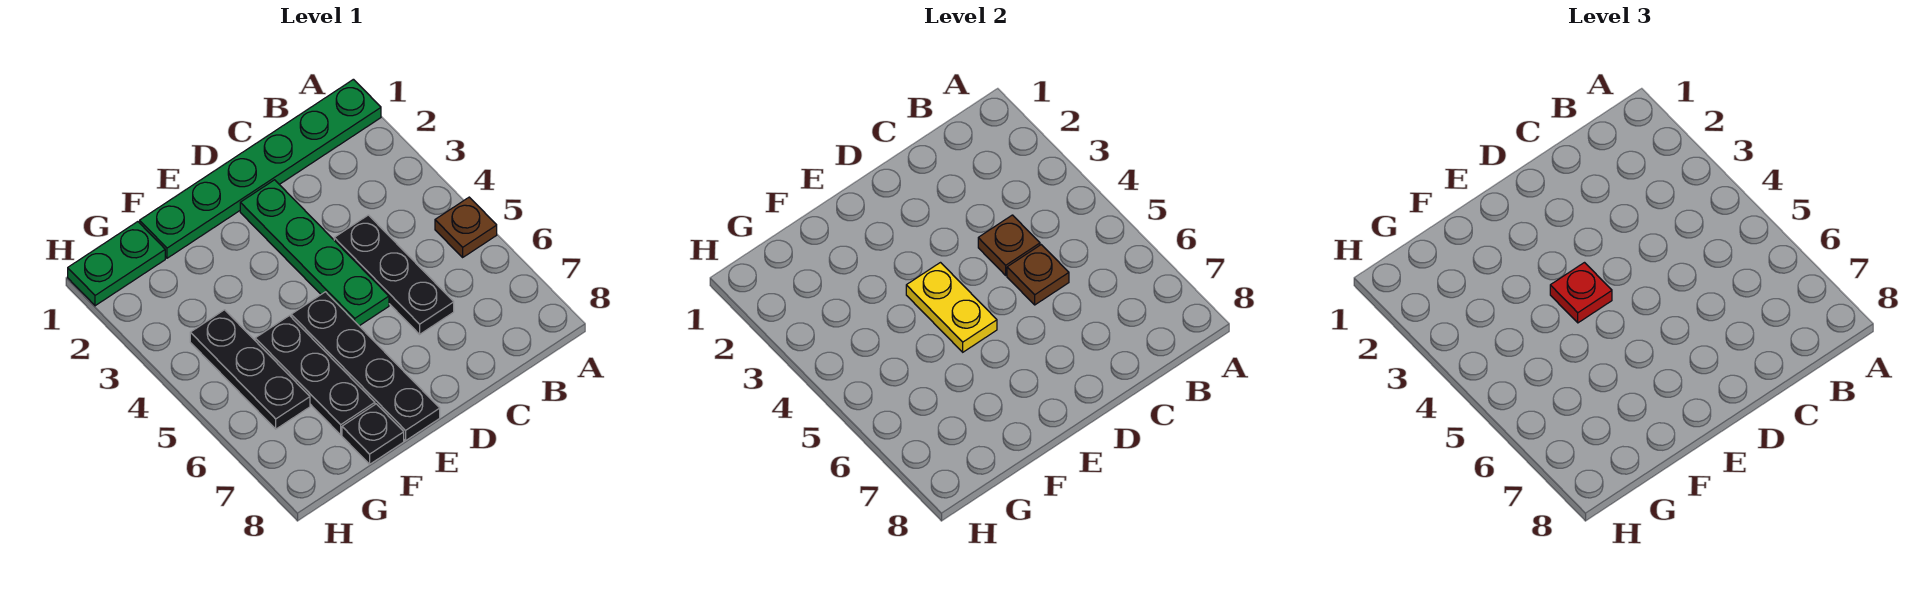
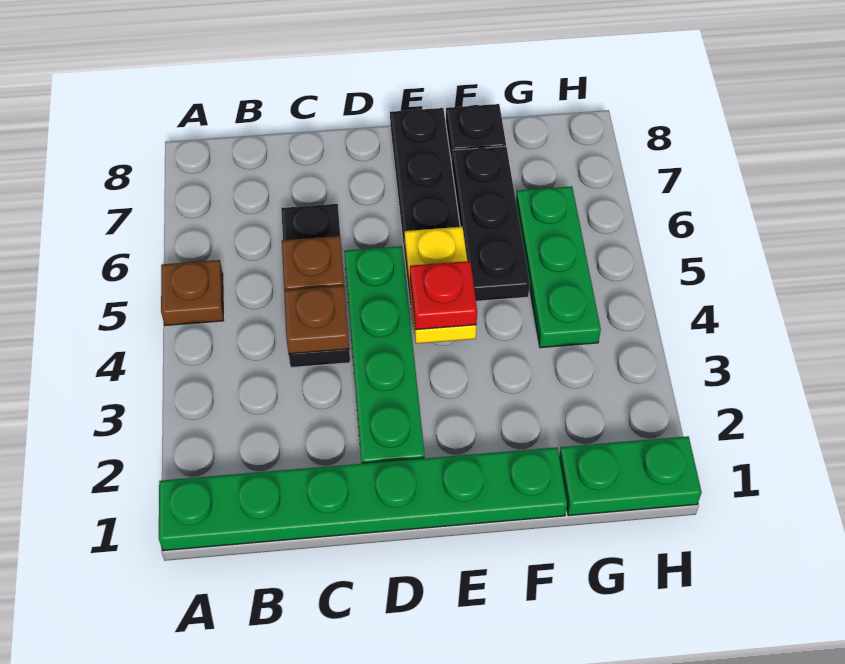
black 1x3 plate [190,310,310,429] -> green 1x3 plate [516,186,601,348]

